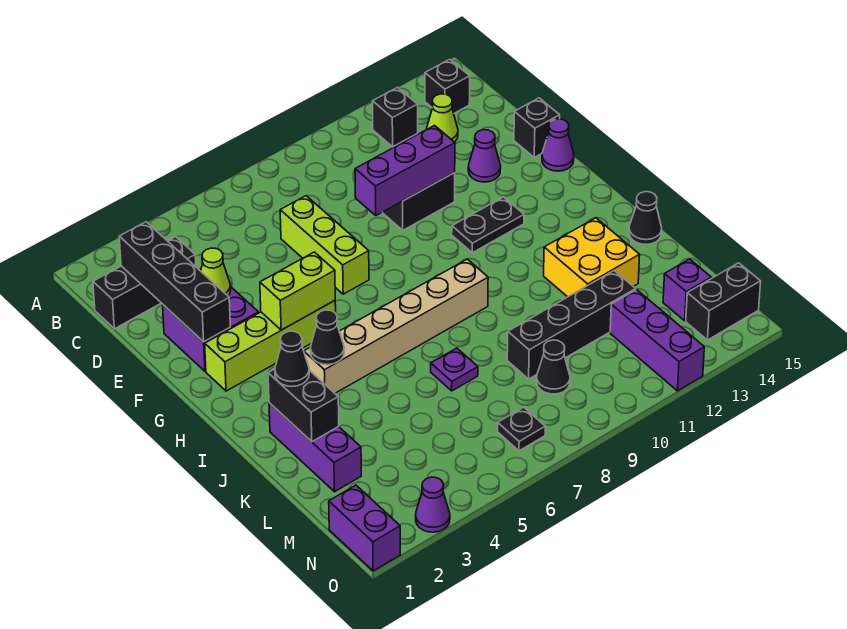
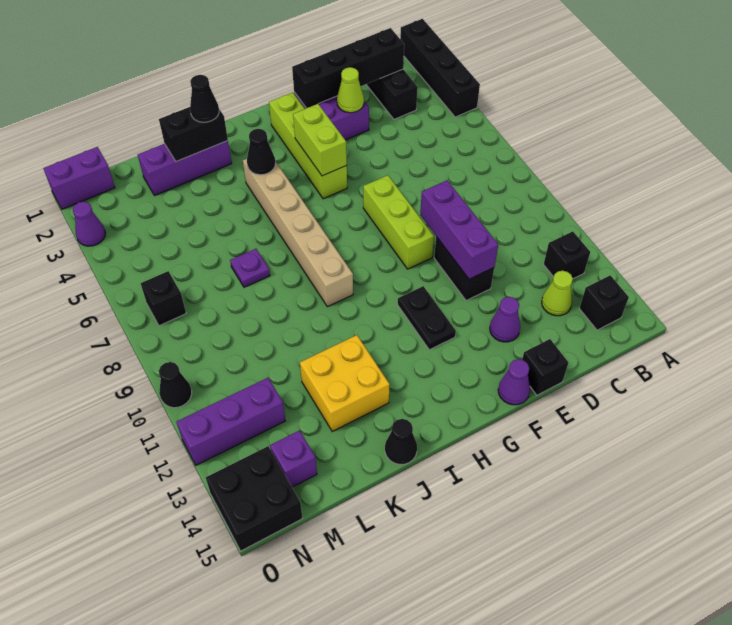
lime 1x3 brick [280,196,369,294] -> lime 1x3 brick turned to [363,175,434,269]
black 1x4 brick [507,271,636,379] -> black 1x4 brick moved to [400,19,480,117]
black 1x1 cone [537,340,570,394] -> black 1x1 cone moved to [159,362,192,408]
black 1x1 plate [498,407,545,451] -> black 1x1 brick [141,271,186,326]
black 1x2 brick [686,263,761,340] -> black 2x2 brick [206,446,303,551]

